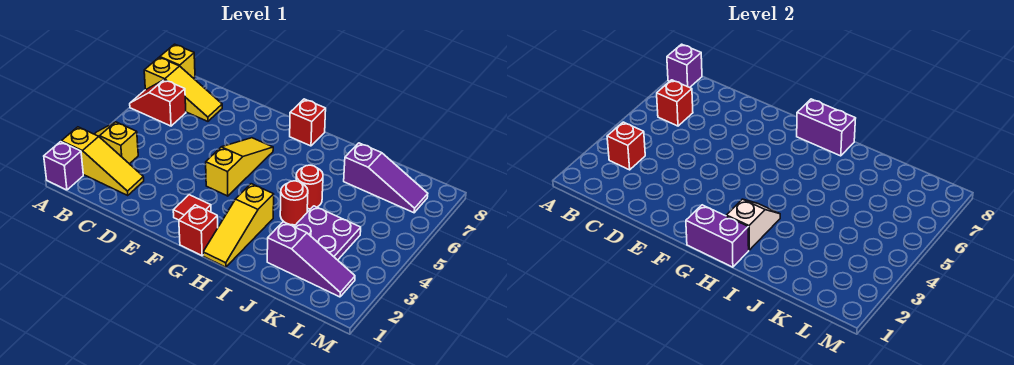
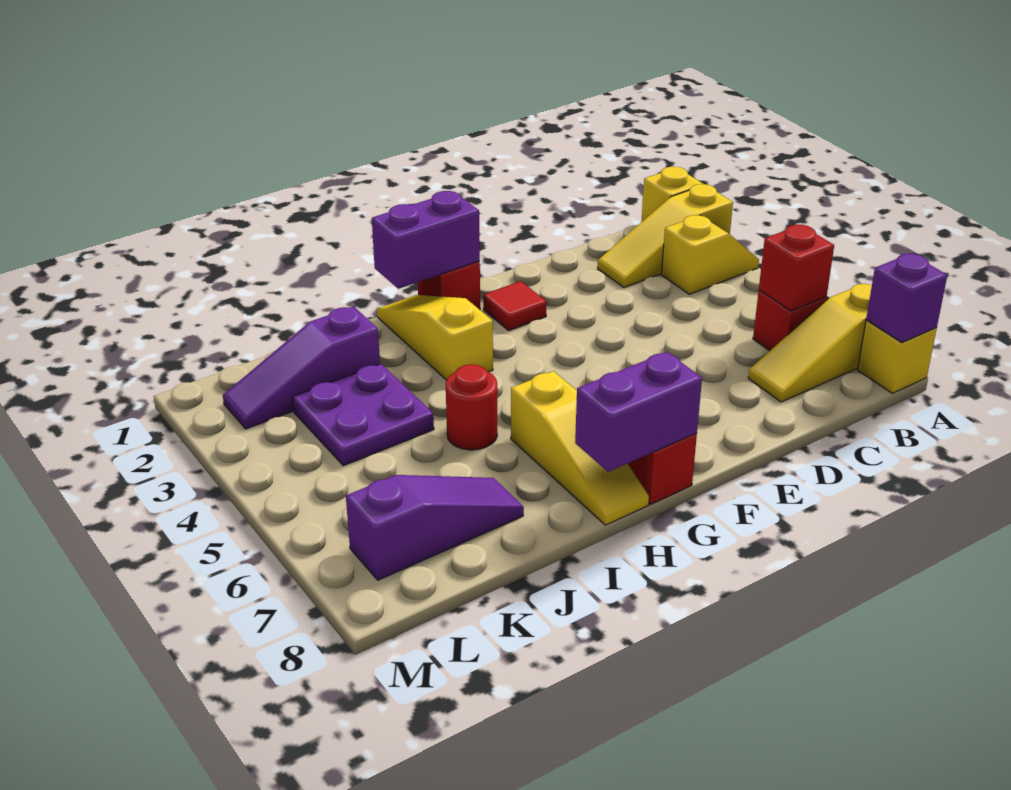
purple 1x1 brick [44,142,83,190] -> yellow 1x1 brick [641,167,703,222]
red 1x1 brick [607,122,645,170] -> none
yellow 1x3 slope [206,138,273,196] -> yellow 1x3 slope moved to [511,371,649,525]
white 1x2 slope [726,199,780,250] -> none
red 1x1 round brick [280,181,308,225] -> none
purple 1x3 slope [344,143,428,213] -> purple 1x3 slope turned to [346,475,524,580]

